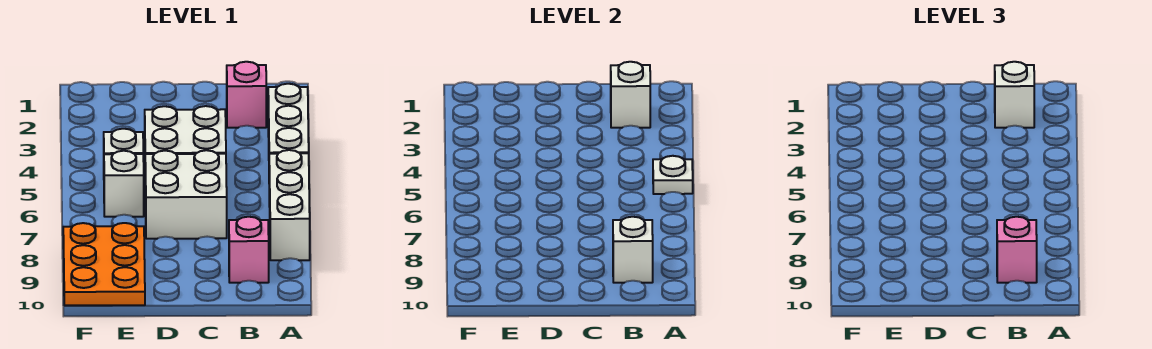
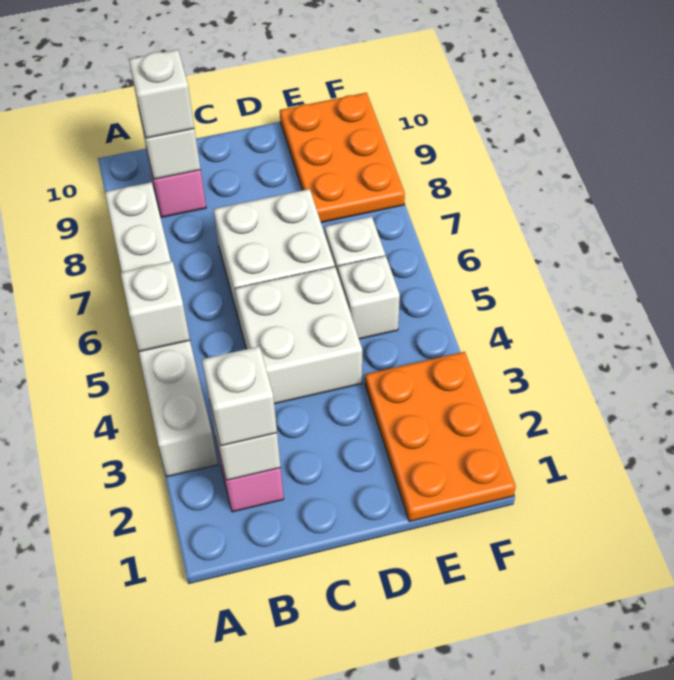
white 1x1 plate [653,156,693,194] -> white 1x1 brick [120,261,190,352]
pink 1x1 brick [997,217,1037,283] -> white 1x1 brick [129,50,194,138]
none -> orange 2x3 plate [365,352,516,522]

